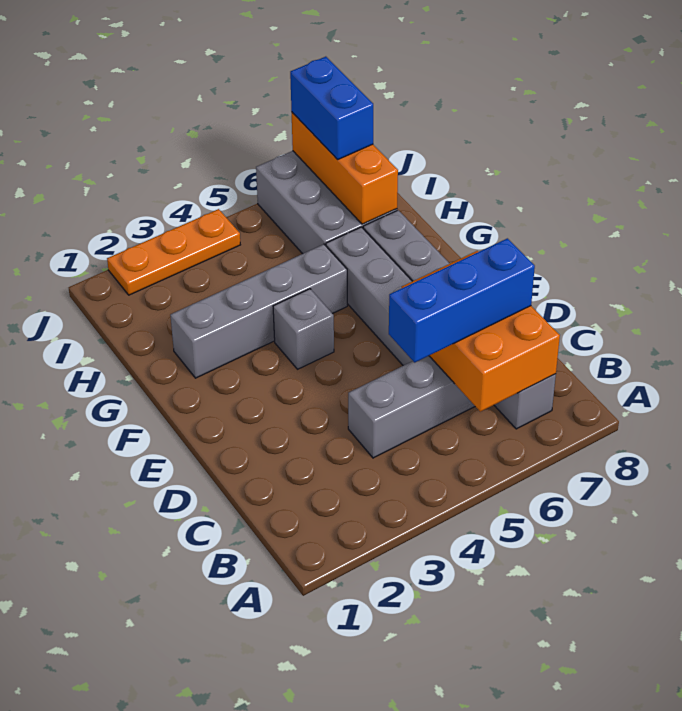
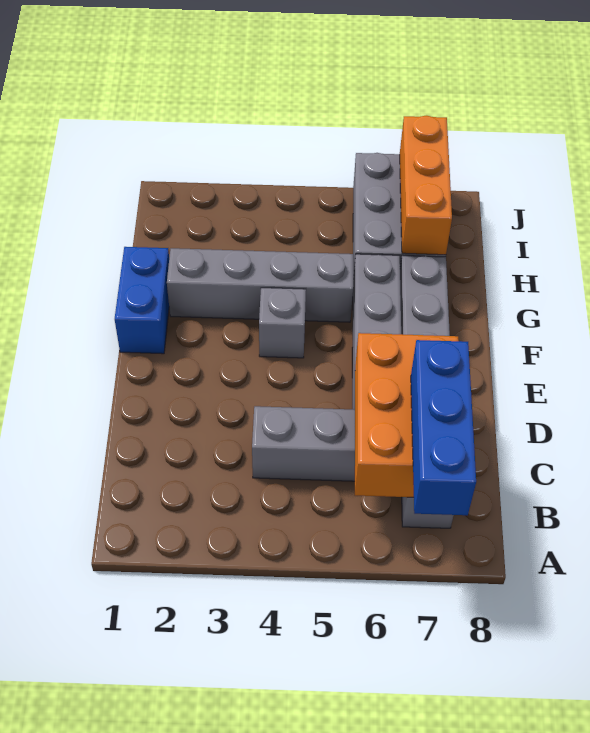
blue 1x3 brick [389,238,535,362] -> blue 1x3 brick turned to [411,340,476,515]
blue 1x2 brick [290,57,373,160] -> blue 1x2 brick moved to [115,247,169,354]
orange 1x3 plate [107,209,240,295] -> none

